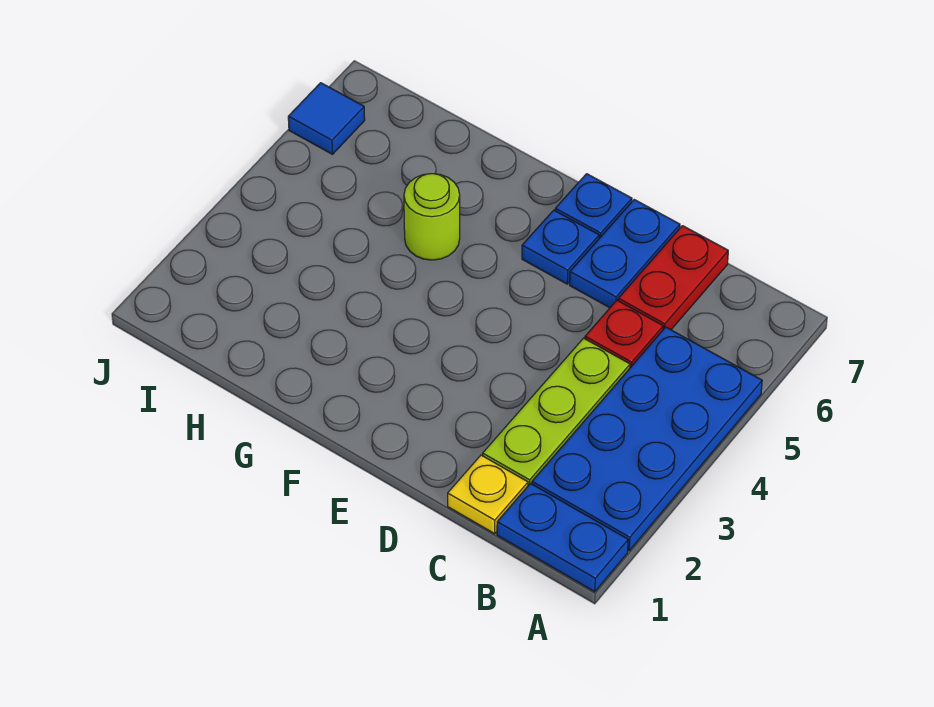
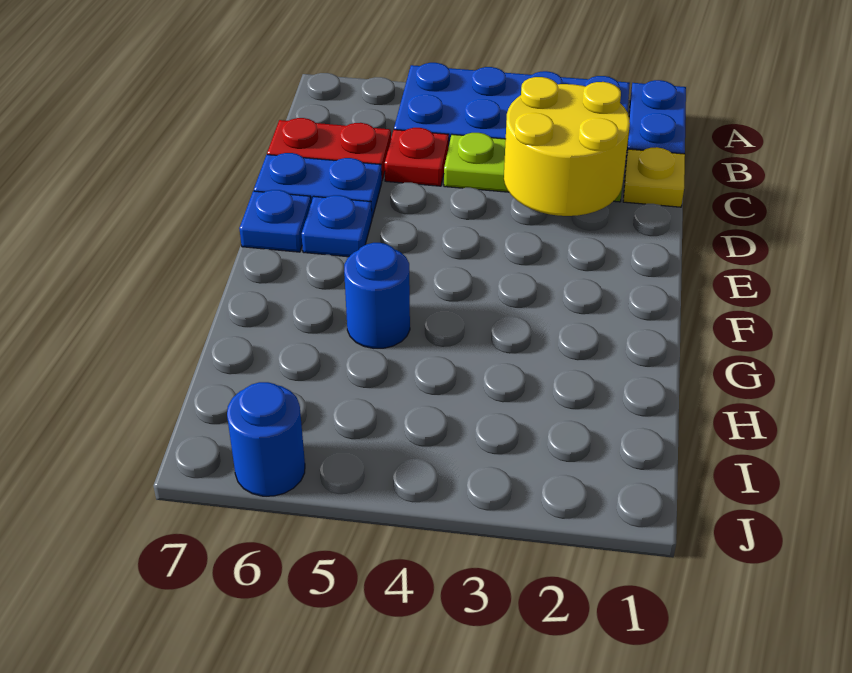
none -> yellow 2x2 round brick [504,77,630,216]
lime 1x1 round brick [404,174,460,260] -> blue 1x1 round brick [344,243,410,348]
blue 1x1 tile [288,83,365,154] -> blue 1x1 round brick [227,382,305,496]

